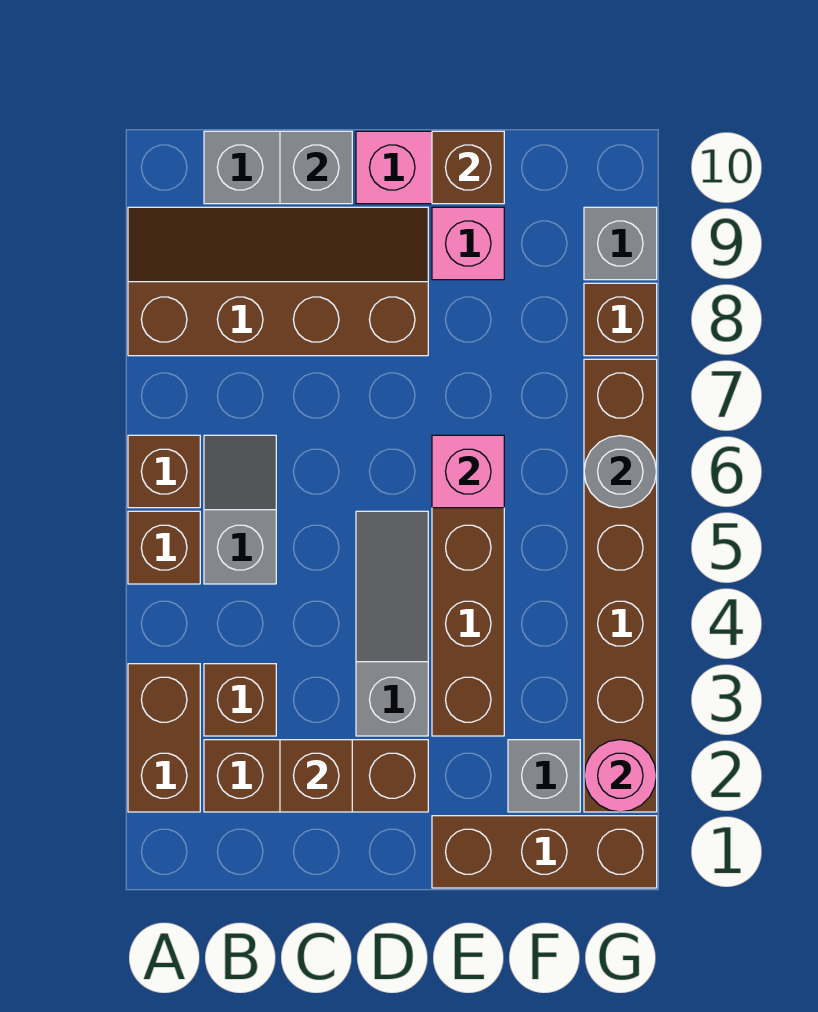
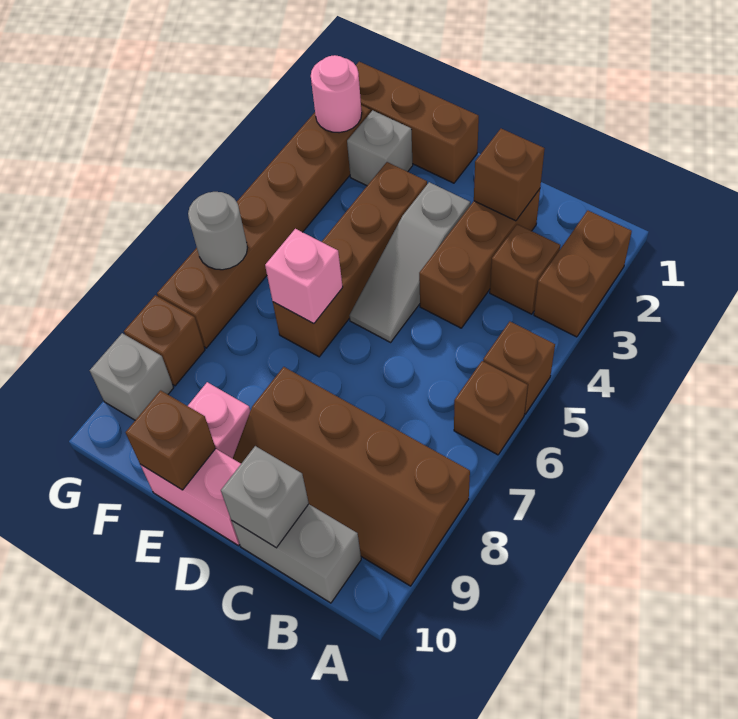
brown 1x3 brick [204,740,428,812] -> brown 1x3 brick turned to [419,189,540,328]
grey 1x2 slope [204,435,276,584] -> none

